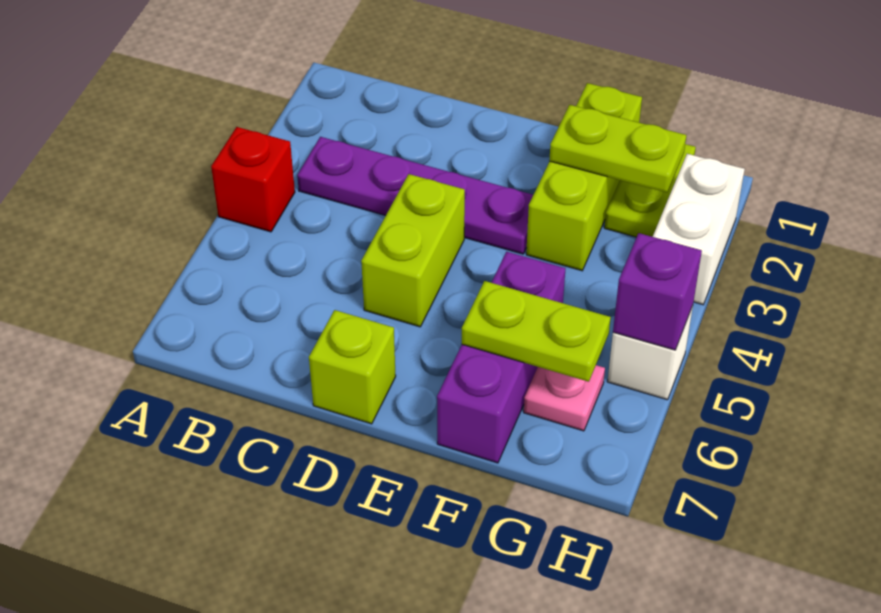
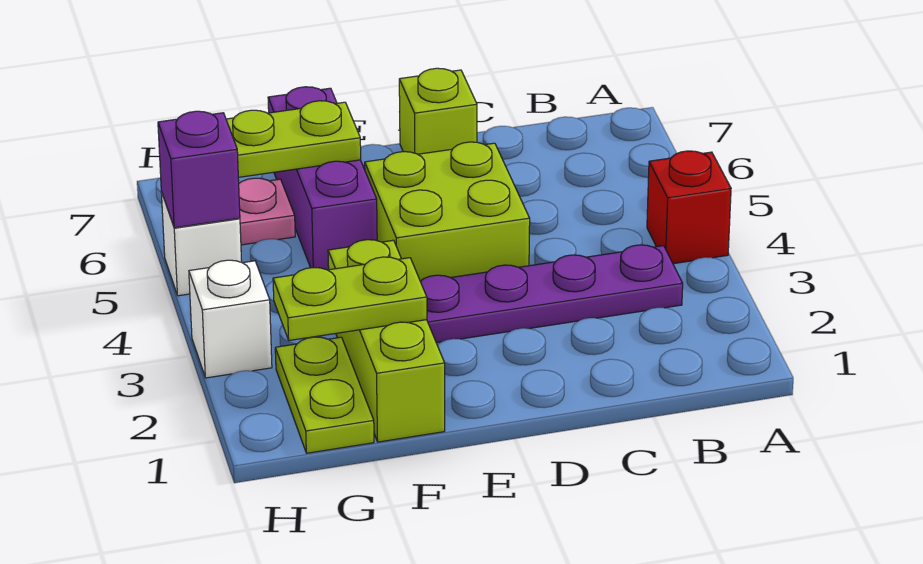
lime 1x2 brick [361,174,465,327] -> lime 2x2 brick [365,142,530,281]
white 1x2 brick [653,154,745,305] -> white 1x1 brick [189,260,272,378]

